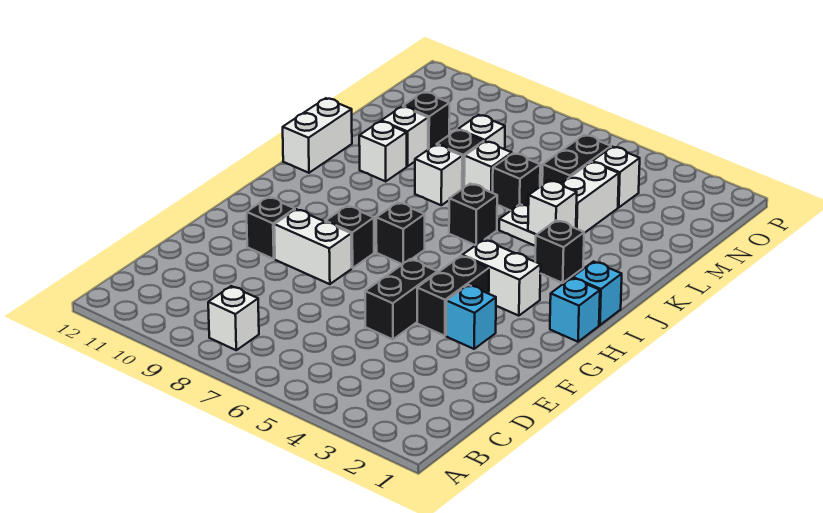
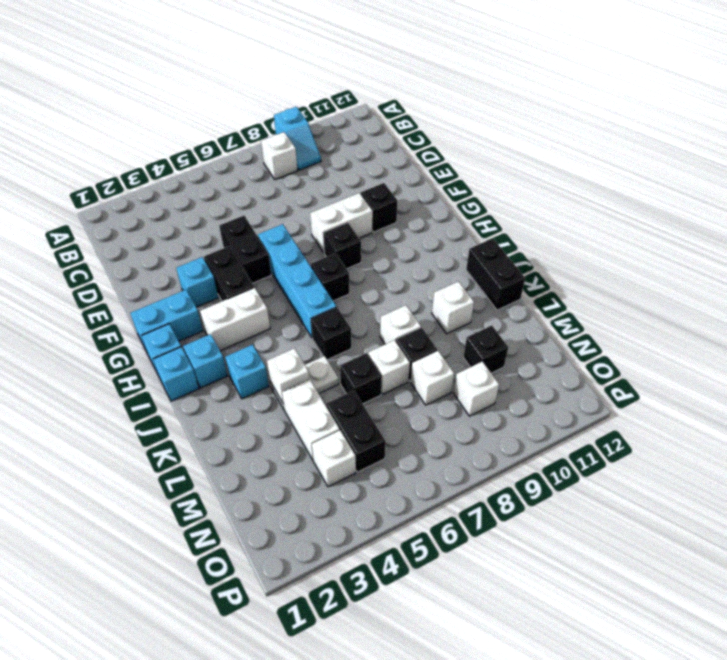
none -> cyan 1x2 slope [274,107,321,170]
none -> cyan 1x4 brick [258,224,336,338]
none -> cyan 1x2 brick [130,290,203,352]
none -> cyan 1x1 brick [183,334,227,388]
black 1x1 brick [535,220,584,283] -> cyan 1x1 brick [225,345,269,399]
white 1x2 brick [283,98,352,173] -> black 1x2 brick [466,238,525,310]
white 1x1 brick [381,107,428,166] -> white 1x1 brick moved to [454,361,499,416]

